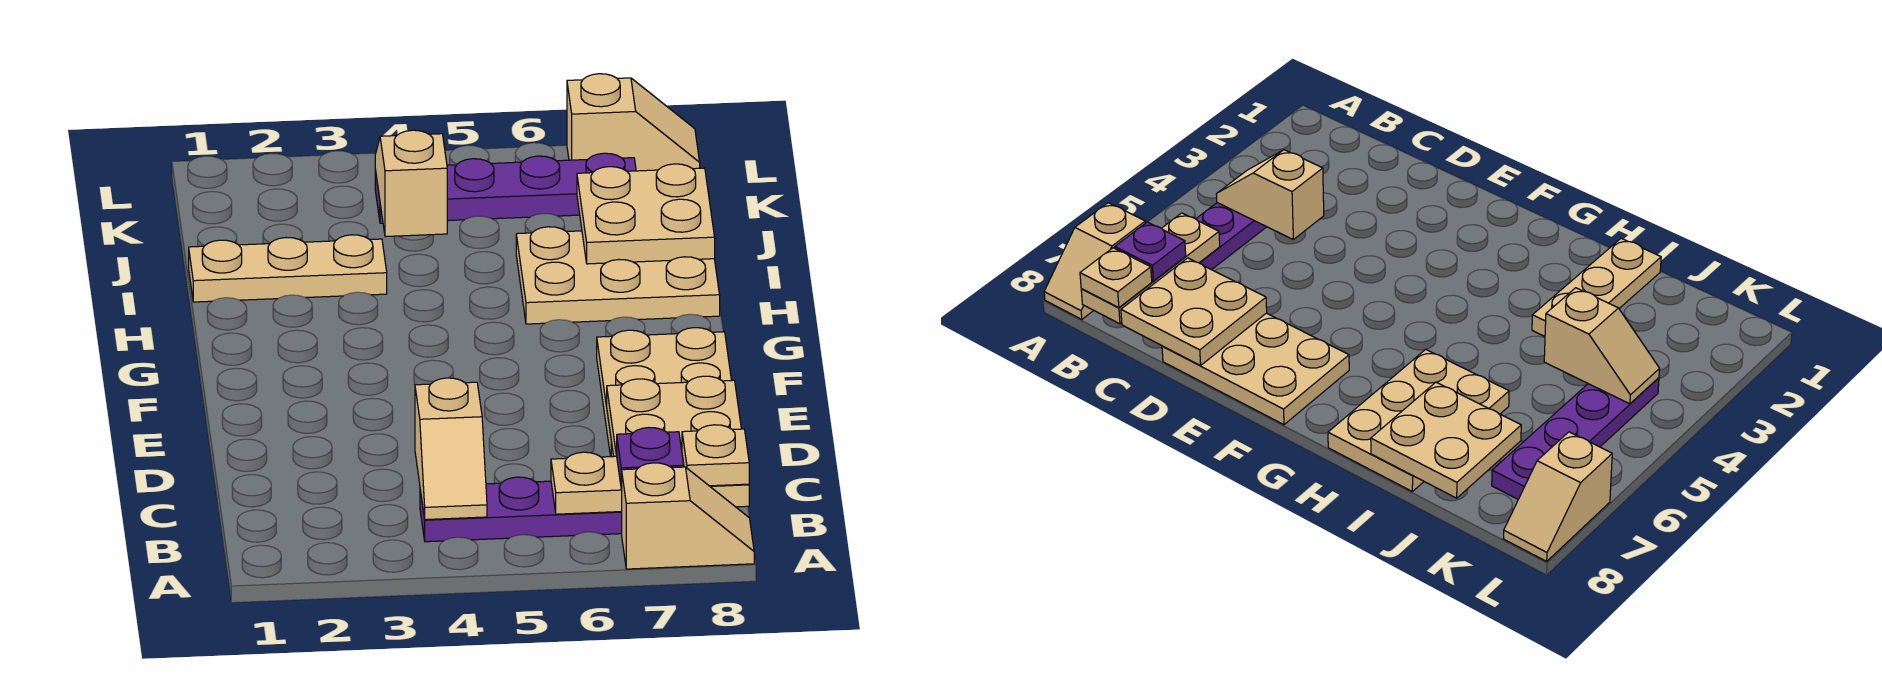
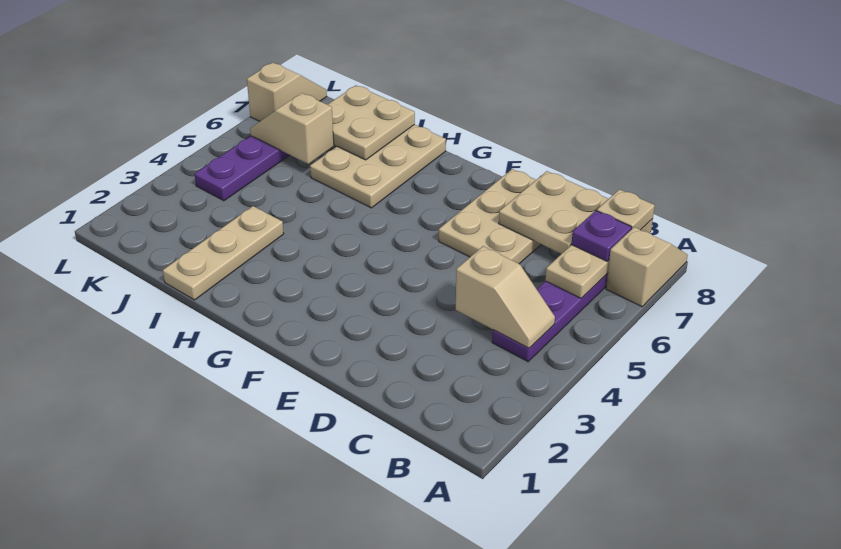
tan 2x3 plate [597,328,732,457] -> tan 2x3 plate turned to [439,169,541,264]
tan 1x2 slope [375,130,447,237] -> tan 1x2 slope moved to [250,93,334,164]

